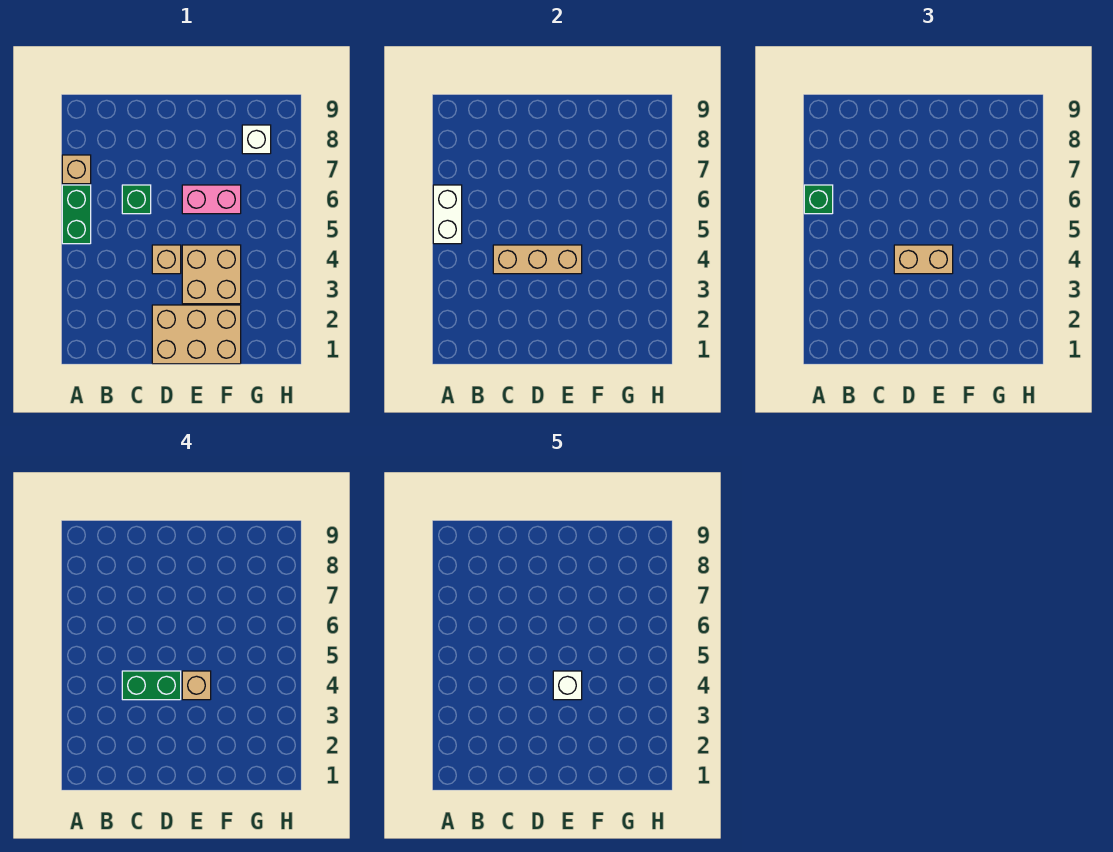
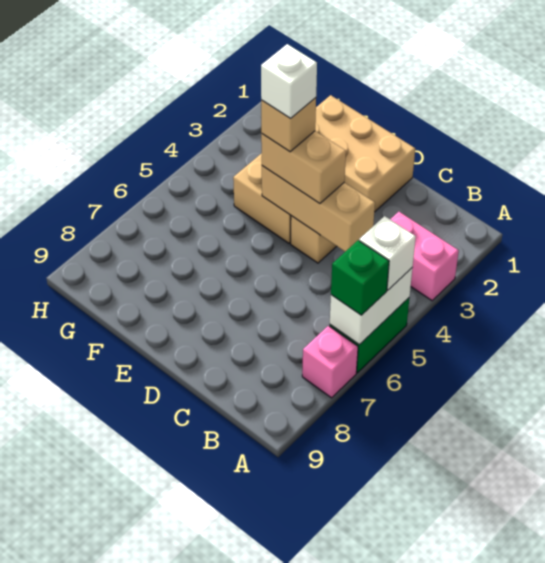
tan 1x1 brick [62,155,91,184] -> pink 1x1 brick [302,326,358,398]
green 1x2 brick [122,671,181,700] -> none
green 1x1 brick [122,185,151,214] -> none
pink 1x2 brick [182,185,241,214] -> pink 1x2 brick moved to [390,212,459,301]
white 1x1 brick [242,125,271,154] -> white 1x1 brick moved to [359,216,416,290]

